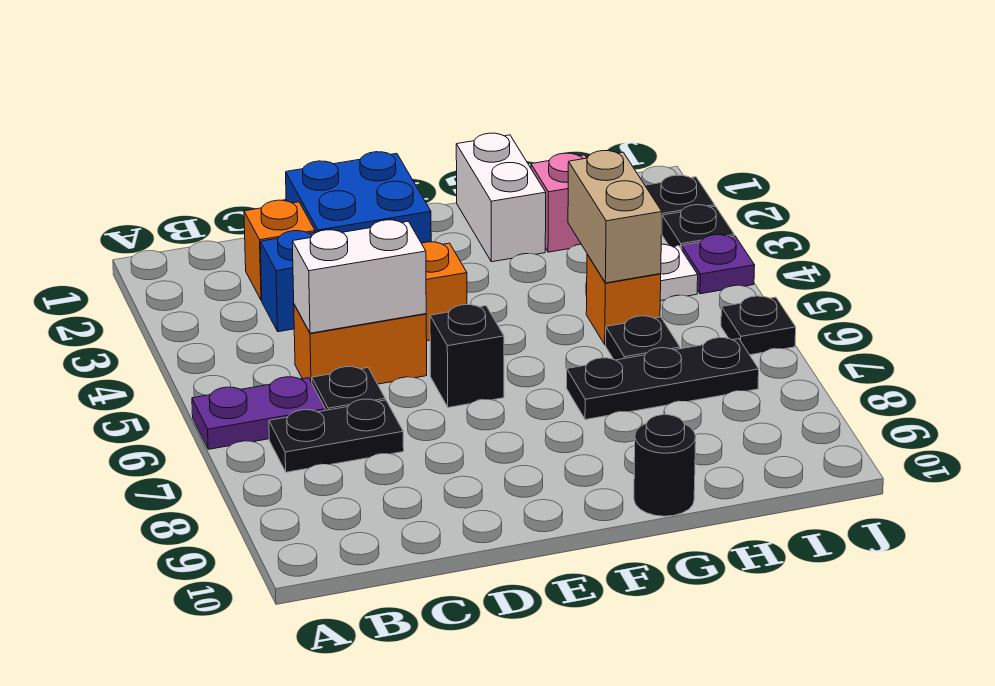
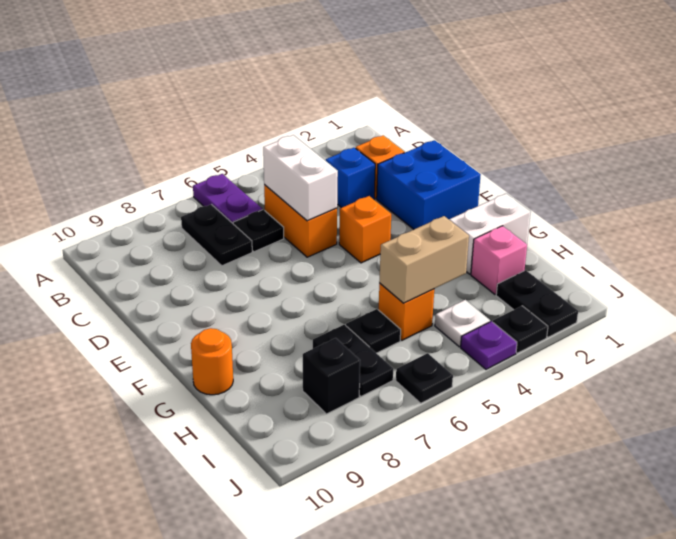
black 1x1 brick [430,305,504,408] -> black 1x1 brick moved to [303,338,360,414]
black 1x3 plate [567,338,759,420] -> black 1x2 plate [313,325,393,396]
black 1x1 round brick [634,415,696,516] -> orange 1x1 round brick [191,328,233,395]

